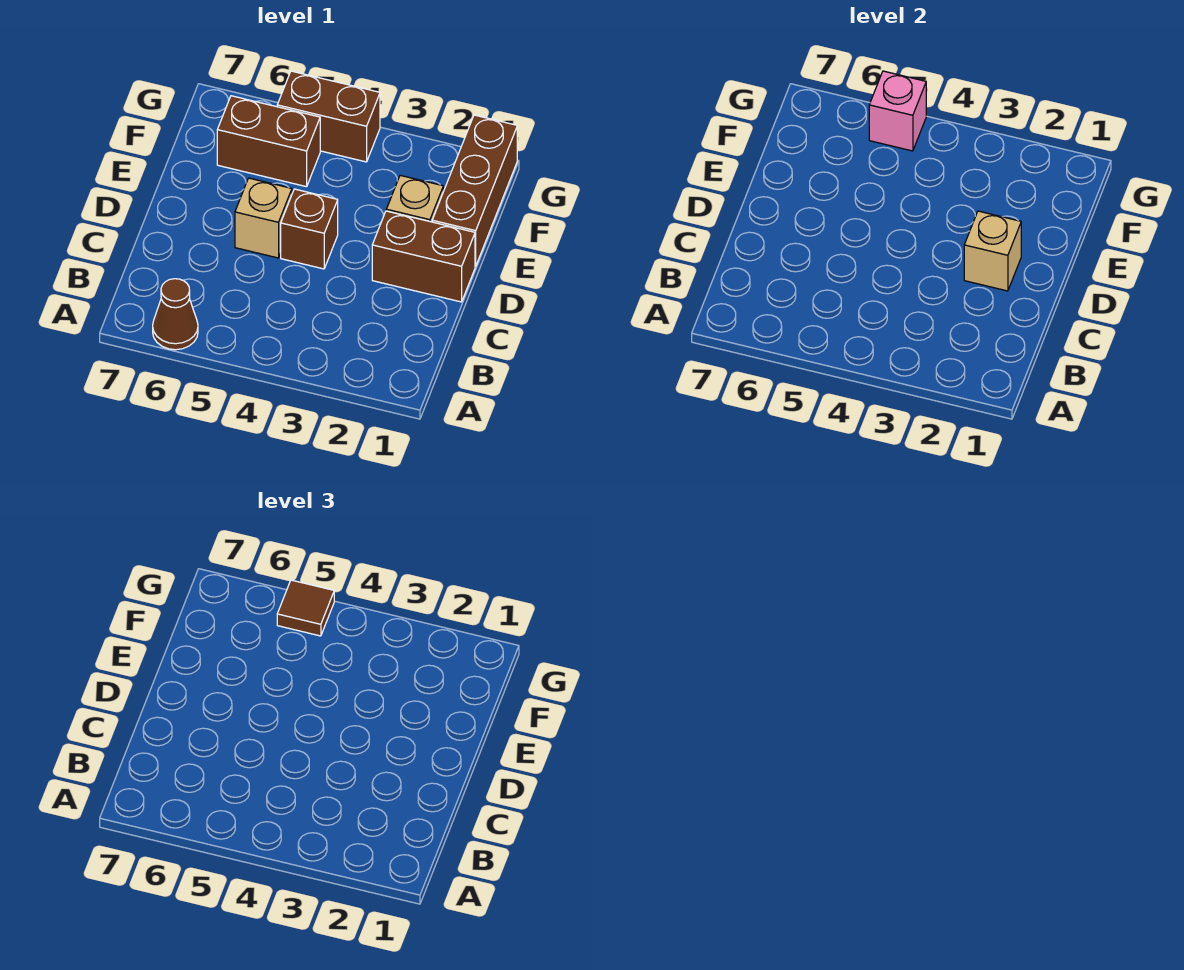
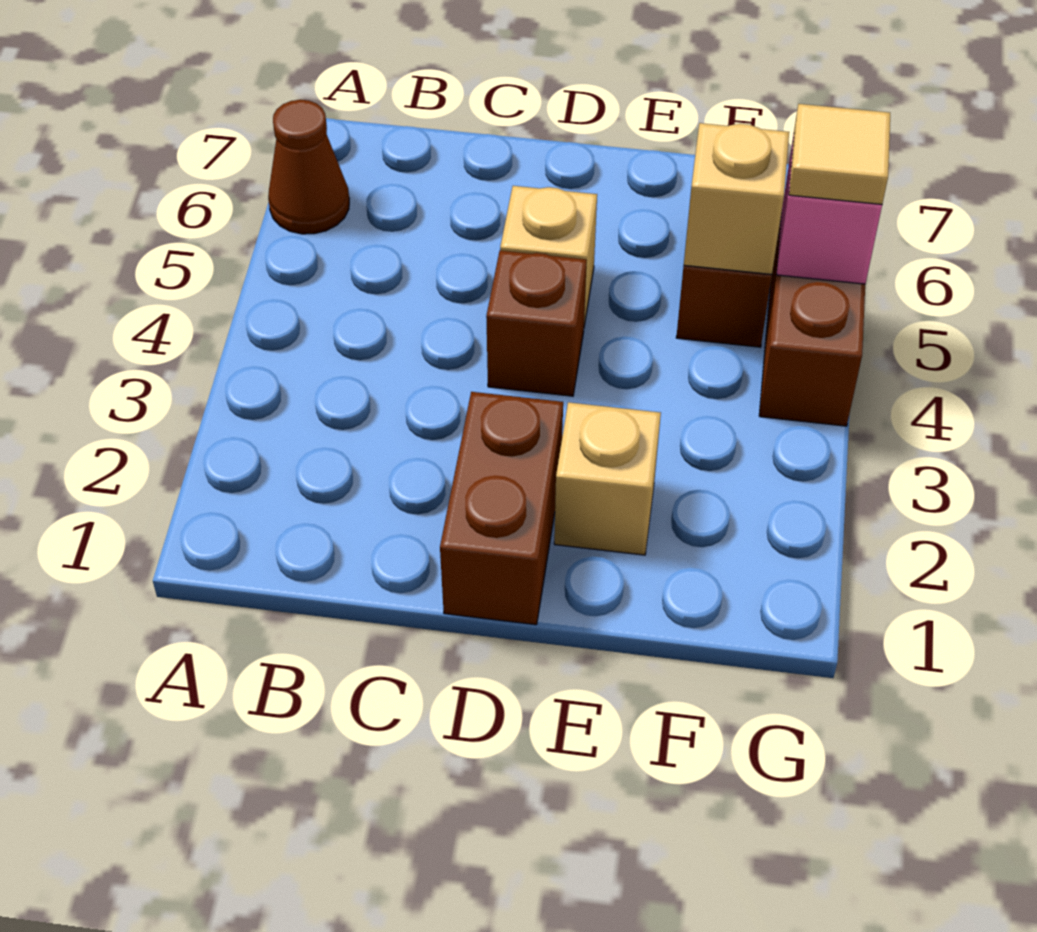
tan 1x1 brick [964,211,1021,291] -> tan 1x1 brick moved to [684,123,789,274]
brown 1x3 brick [432,115,517,266] -> none
brown 1x1 tile [277,580,334,636] -> tan 1x1 tile [789,104,890,204]

